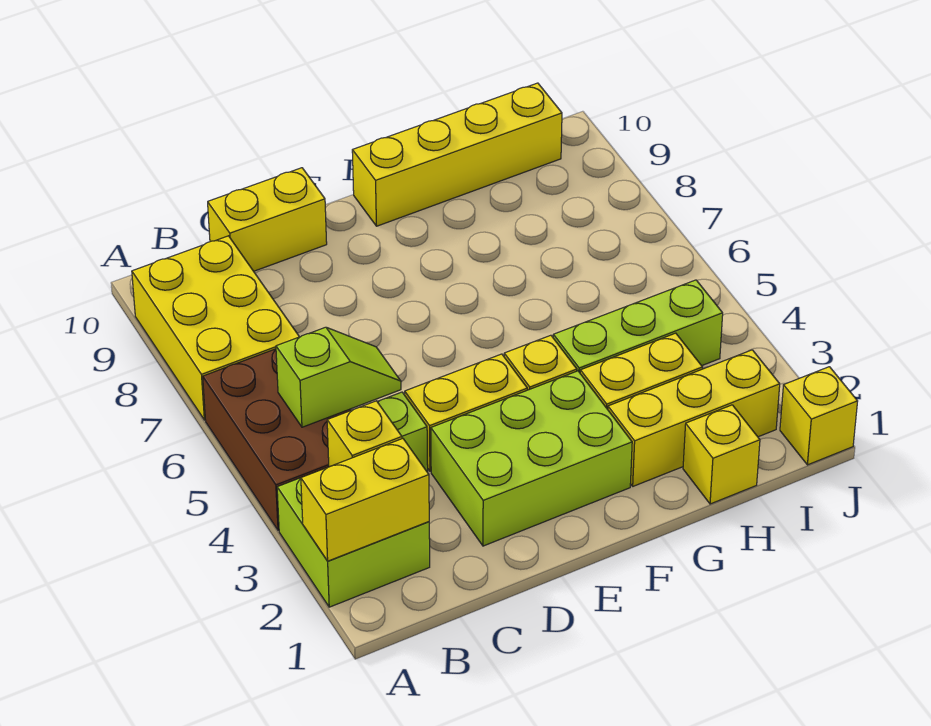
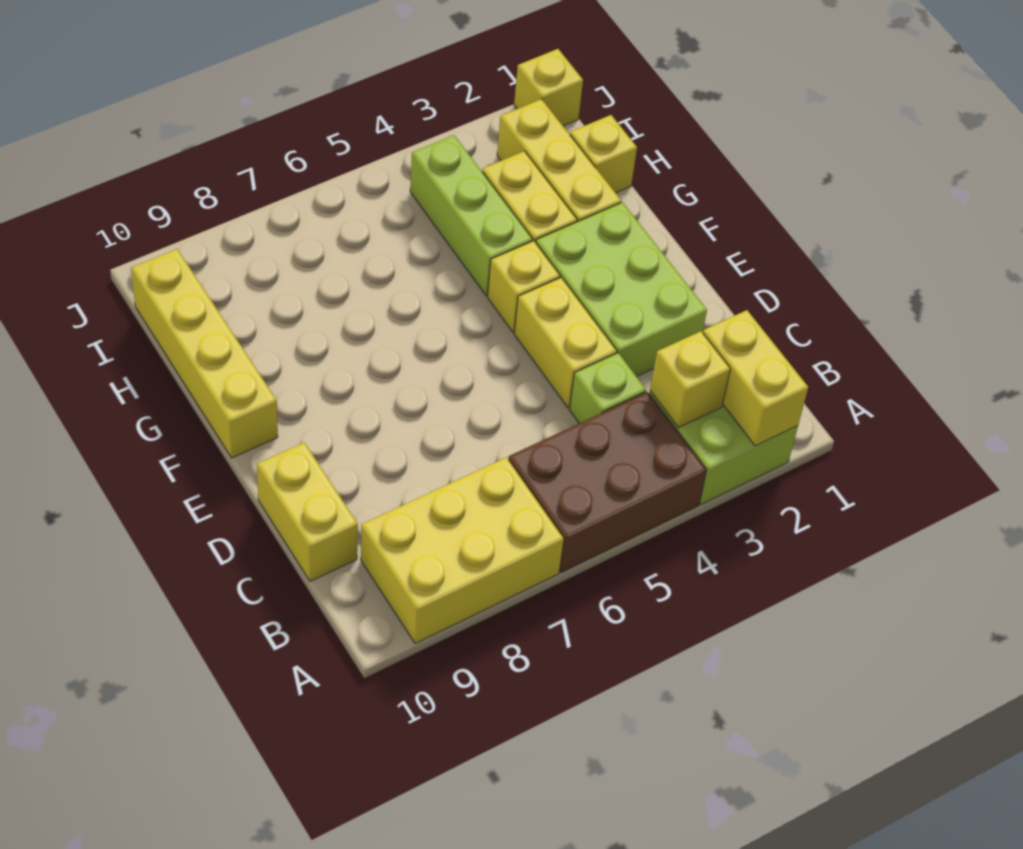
lime 1x2 slope [276,327,401,427] -> none

